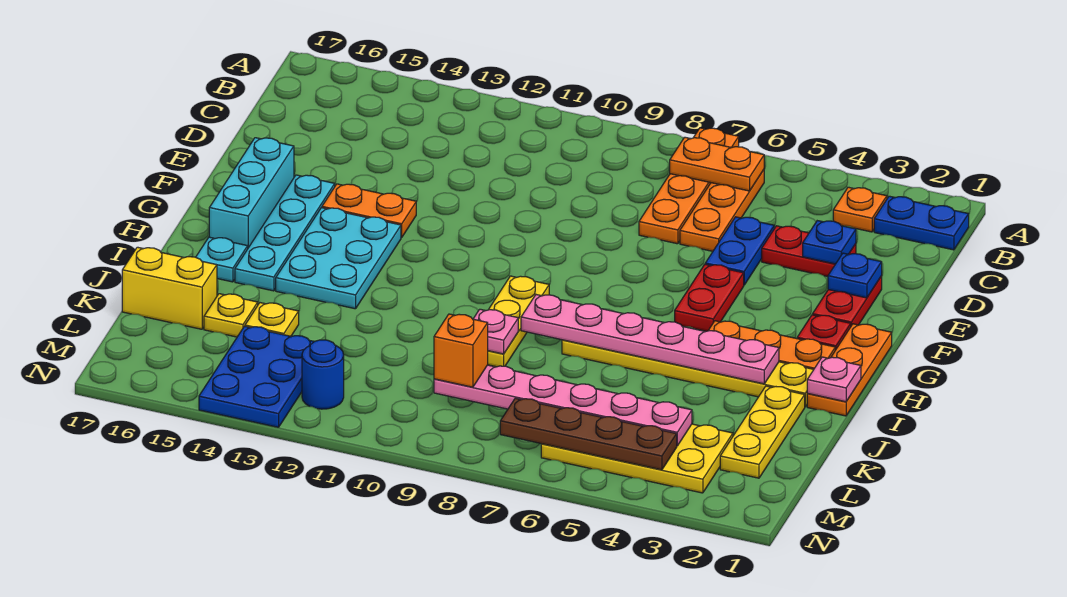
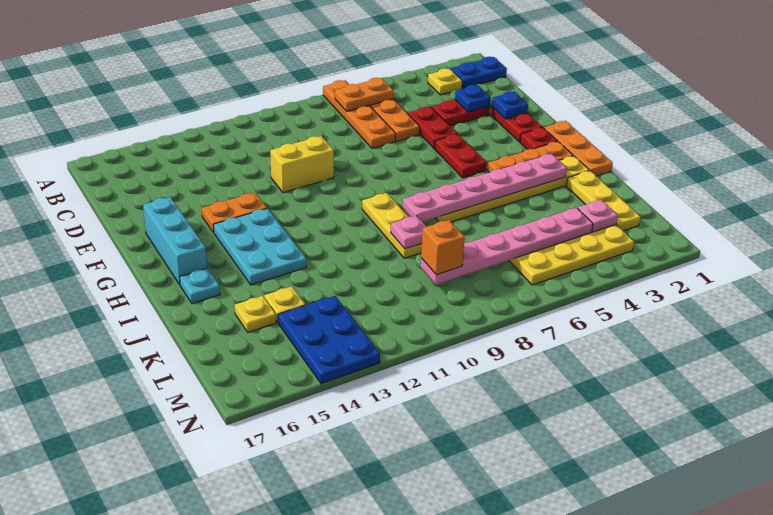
orange 1x1 plate [833,187,887,232] -> yellow 1x1 plate [428,68,462,95]
blue 1x2 plate [705,217,774,285] -> red 1x2 plate [408,107,457,149]
cyan 1x4 plate [235,175,335,291] -> none
pink 1x1 plate [807,357,861,402] -> pink 1x1 plate moved to [578,200,618,232]
yellow 1x2 brick [122,247,217,329] -> yellow 1x2 brick moved to [270,136,334,193]
brown 1x4 plate [500,398,677,470] -> none
blue 1x1 round brick [302,340,344,409] -> none

